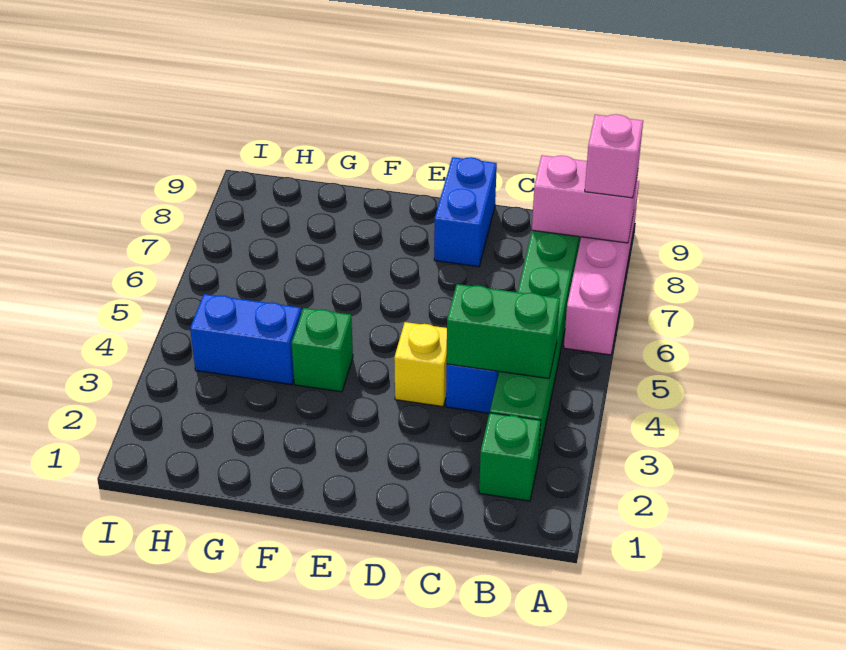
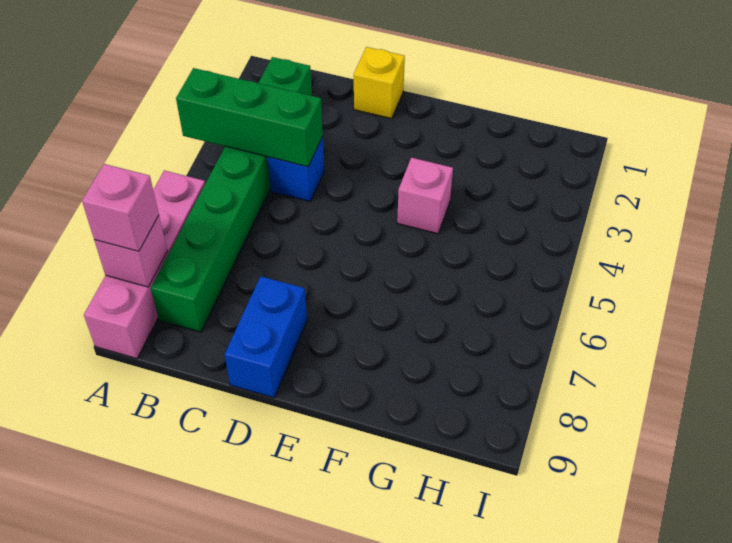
pink 1x2 brick [532,155,638,243] -> pink 1x1 brick [94,216,167,287]
green 1x2 brick [447,284,560,379] -> green 1x3 brick [176,68,323,167]
yellow 1x1 brick [394,322,447,407] -> yellow 1x1 brick moved to [354,47,405,119]
green 1x1 brick [292,308,353,392] -> pink 1x1 brick [397,158,453,234]
blue 1x2 brick [190,294,301,385] -> none

